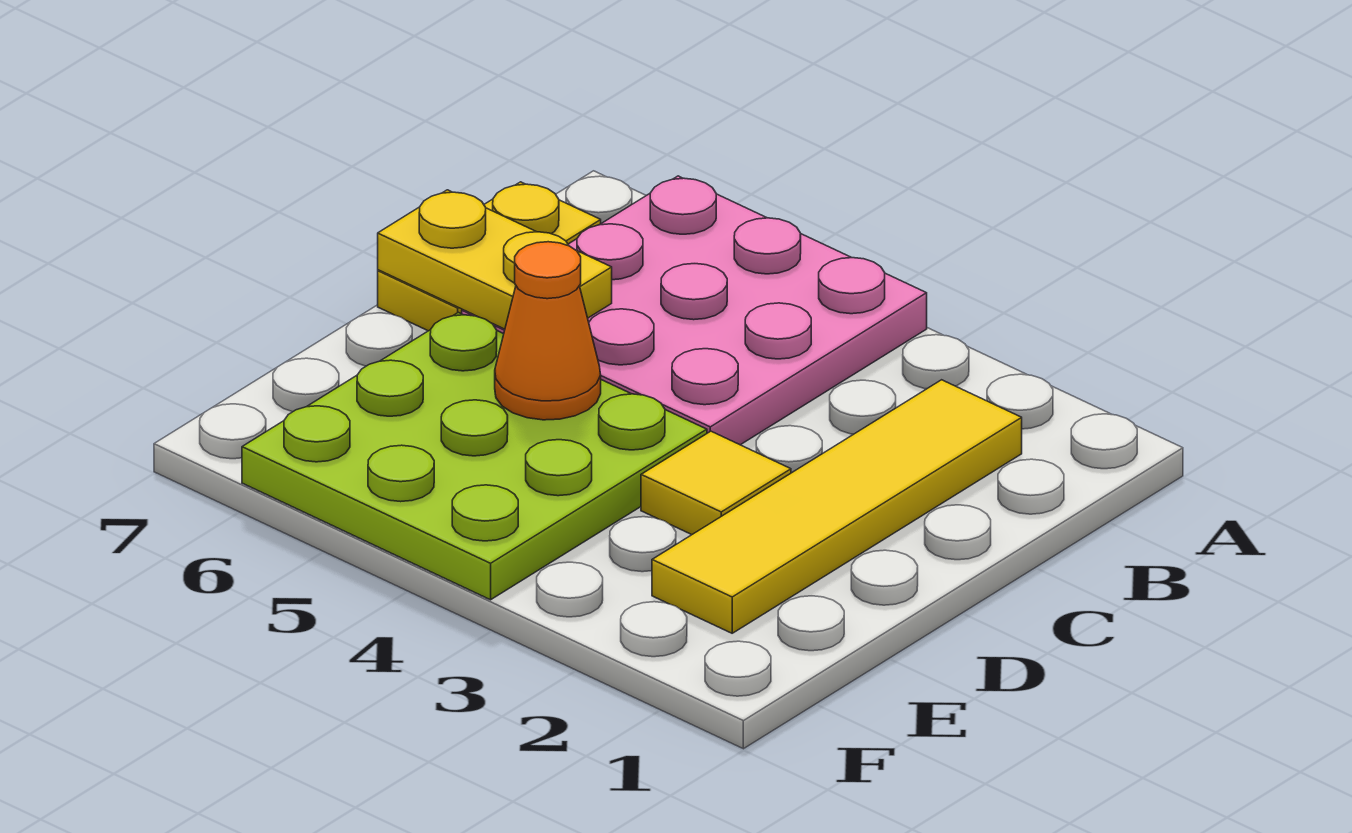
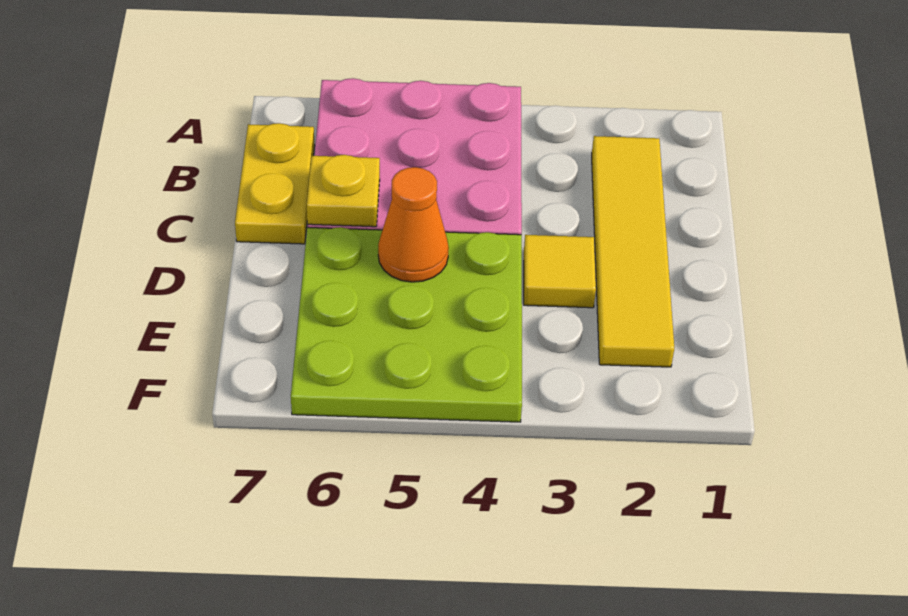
yellow 1x2 plate [378,190,612,329] -> yellow 1x1 plate [307,155,380,227]

